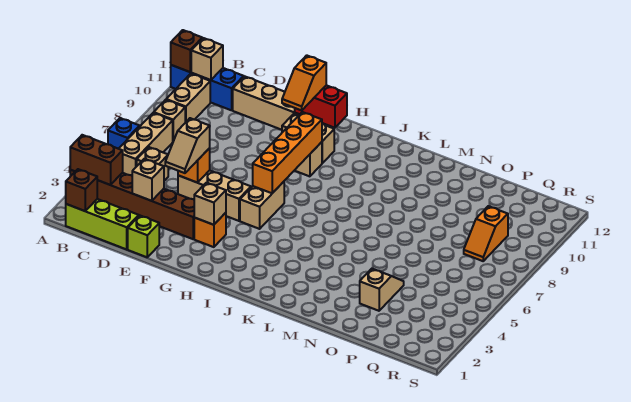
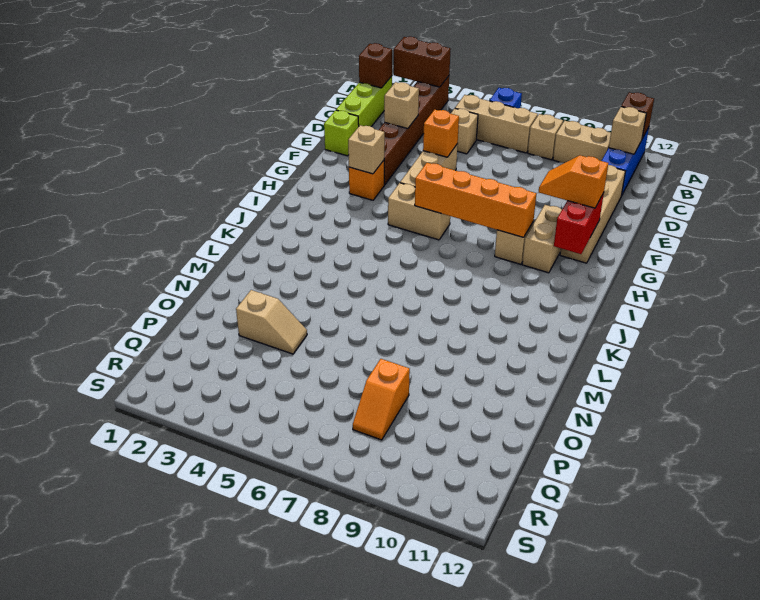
brown 1x2 brick [70,135,123,185] -> brown 1x2 brick turned to [394,37,451,87]
tan 1x2 slope [165,118,210,173] -> none
orange 1x2 slope [464,206,508,261] -> orange 1x2 slope turned to [353,359,410,440]

